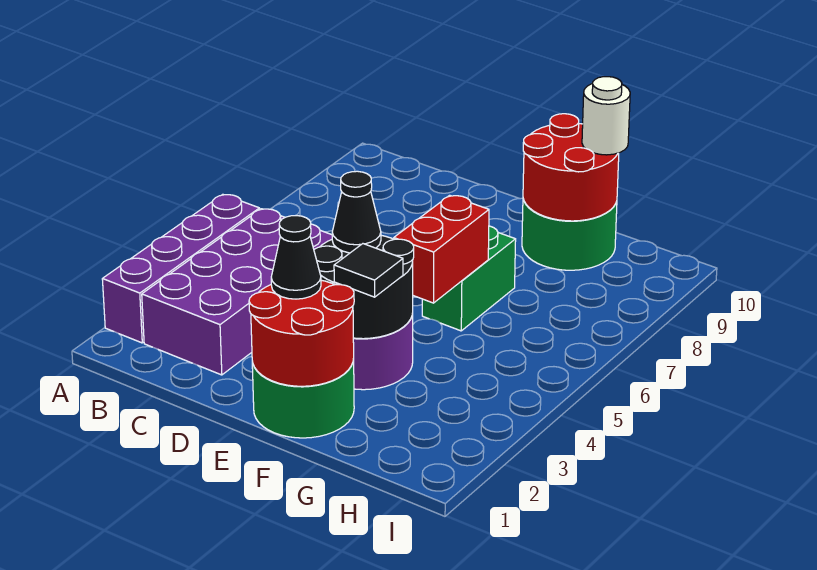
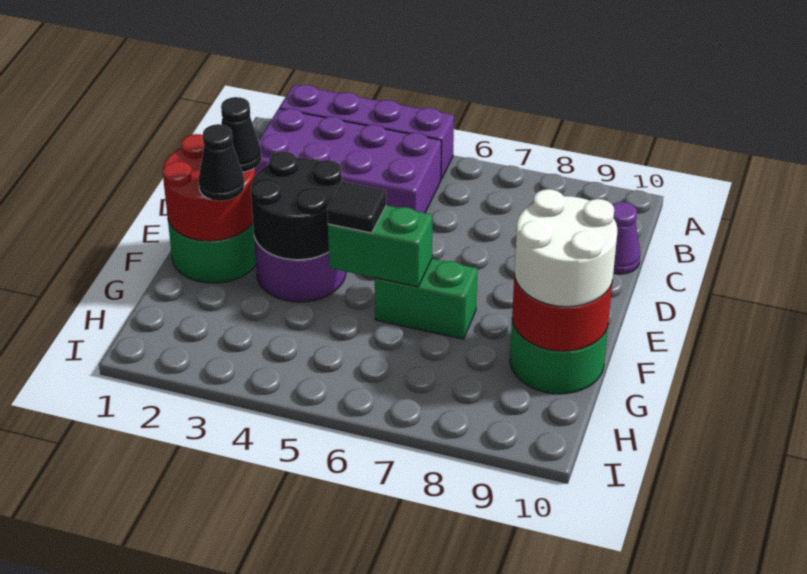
none -> purple 1x1 cone [613,202,640,274]
black 1x1 cone [332,171,381,253] -> black 1x1 cone moved to [198,124,244,201]
black 1x1 tile [334,244,403,297] -> black 1x1 tile moved to [327,182,386,233]
red 1x2 brick [394,195,489,303] -> green 1x2 brick [328,205,432,287]
white 1x1 round brick [582,77,630,155] -> white 2x2 round brick [514,189,617,307]

